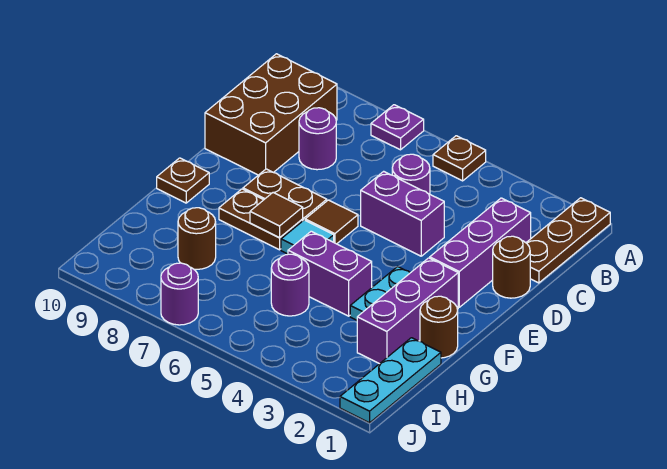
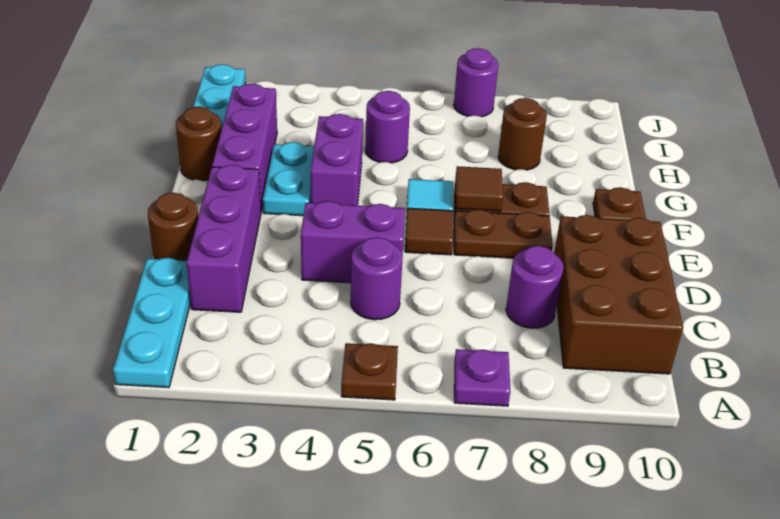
brown 1x3 plate [526,198,610,283] -> cyan 1x3 plate [113,258,191,388]
purple 1x2 brick [288,231,372,316] -> purple 1x2 brick turned to [311,114,363,205]

